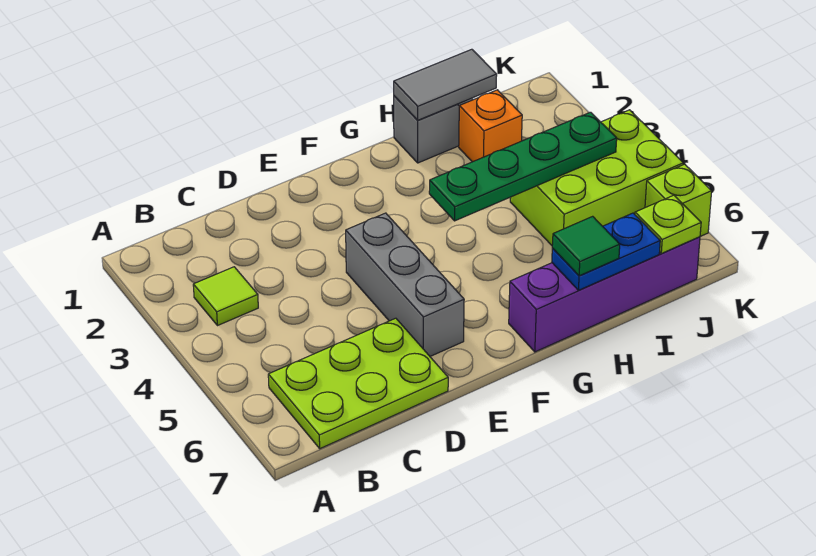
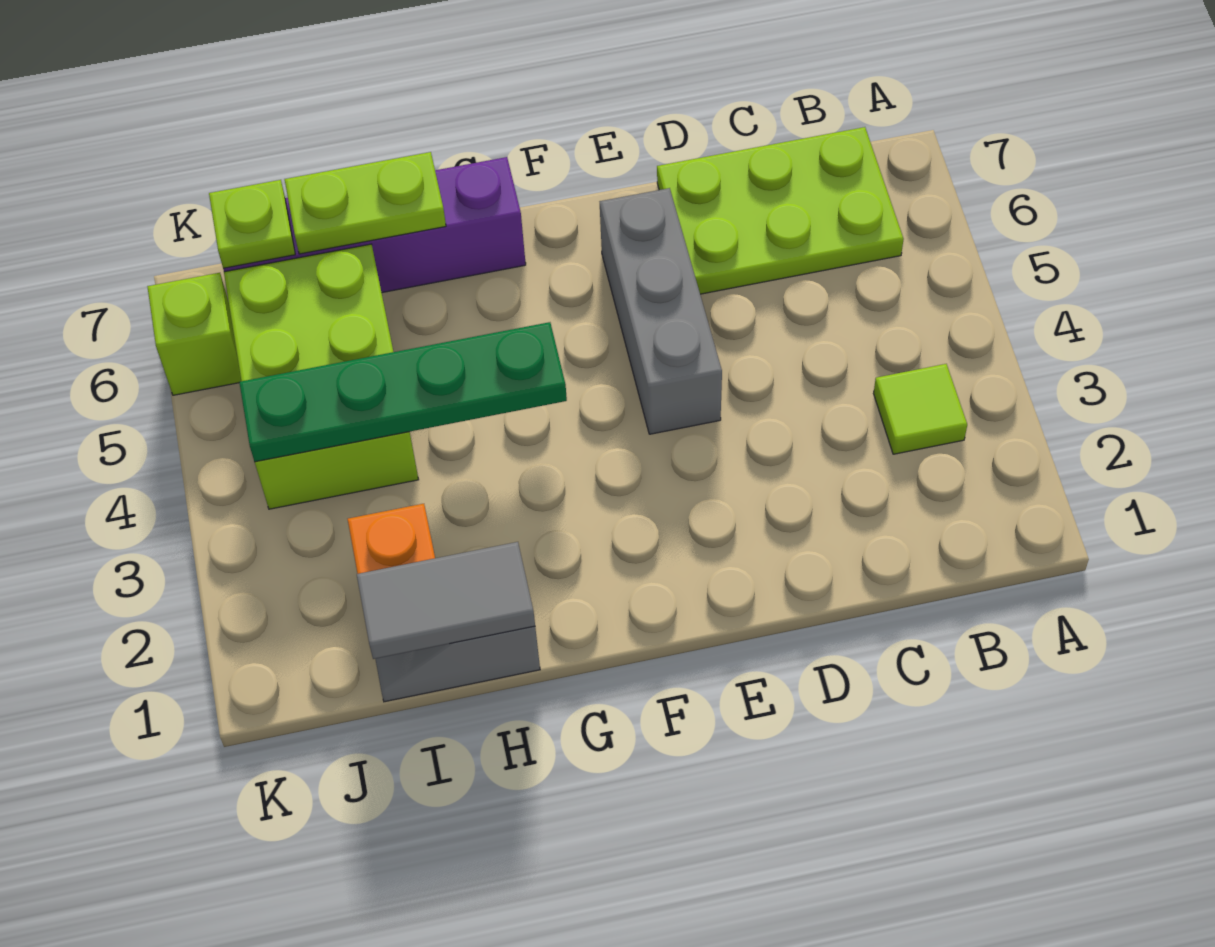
blue 1x2 plate [552,213,660,290] -> lime 1x2 plate [285,152,446,254]
green 1x1 tile [552,216,620,276] -> none
lime 2x3 brick [510,110,683,245] -> lime 2x3 brick turned to [224,244,419,509]

